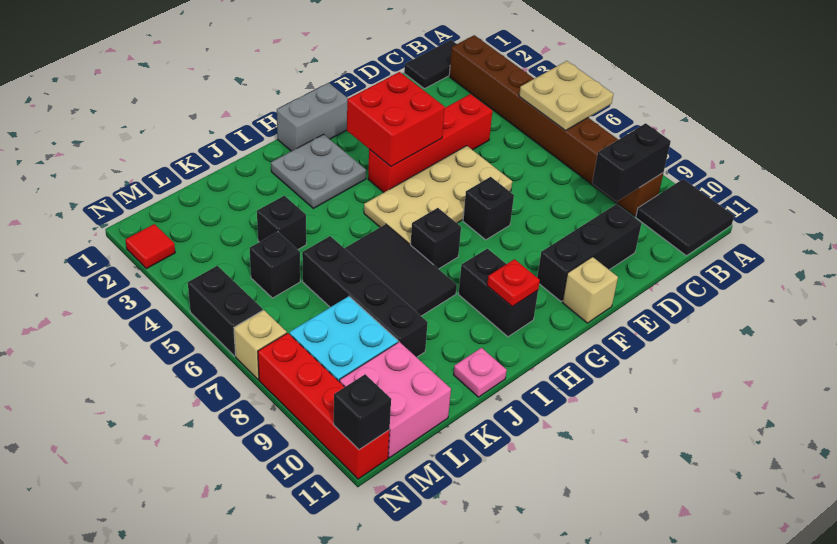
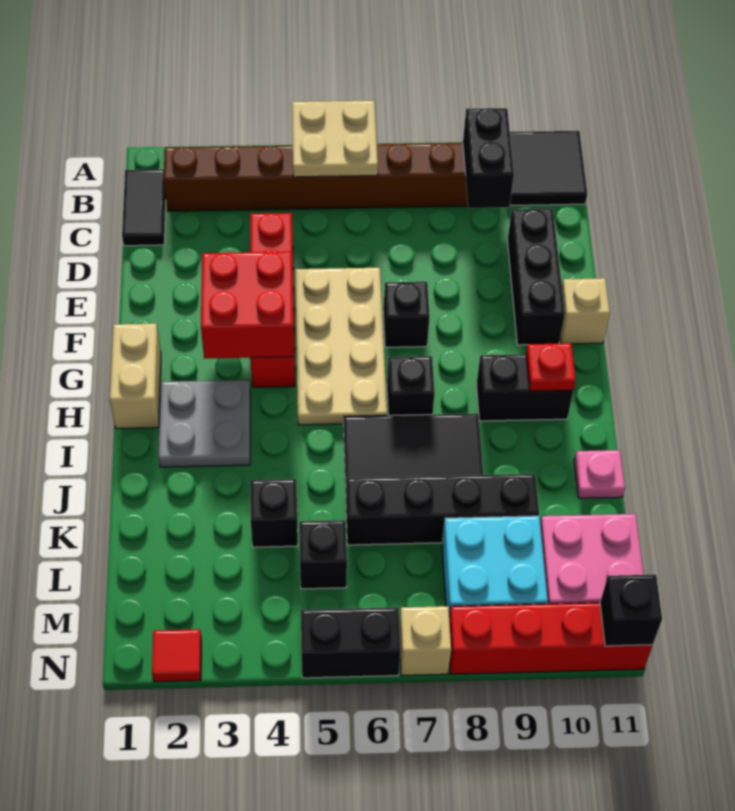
grey 1x2 brick [277,83,348,151] -> tan 1x2 brick [110,324,161,429]

